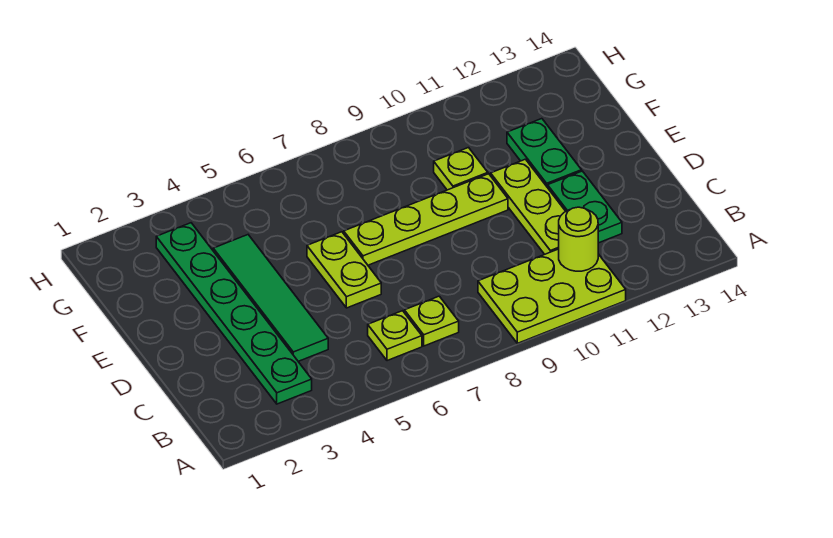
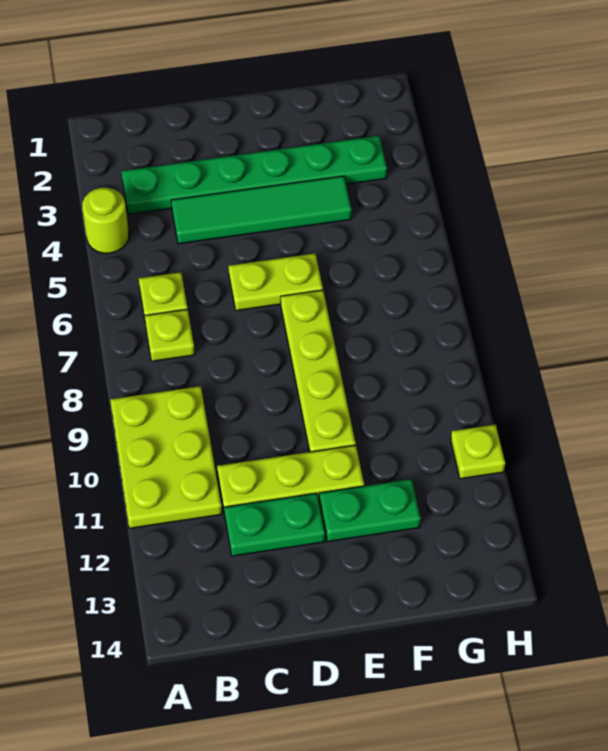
lime 1x1 round brick [559,207,598,271] -> lime 1x1 round brick moved to [82,188,129,253]
lime 1x1 plate [434,148,488,190] -> lime 1x1 plate moved to [451,425,505,479]

